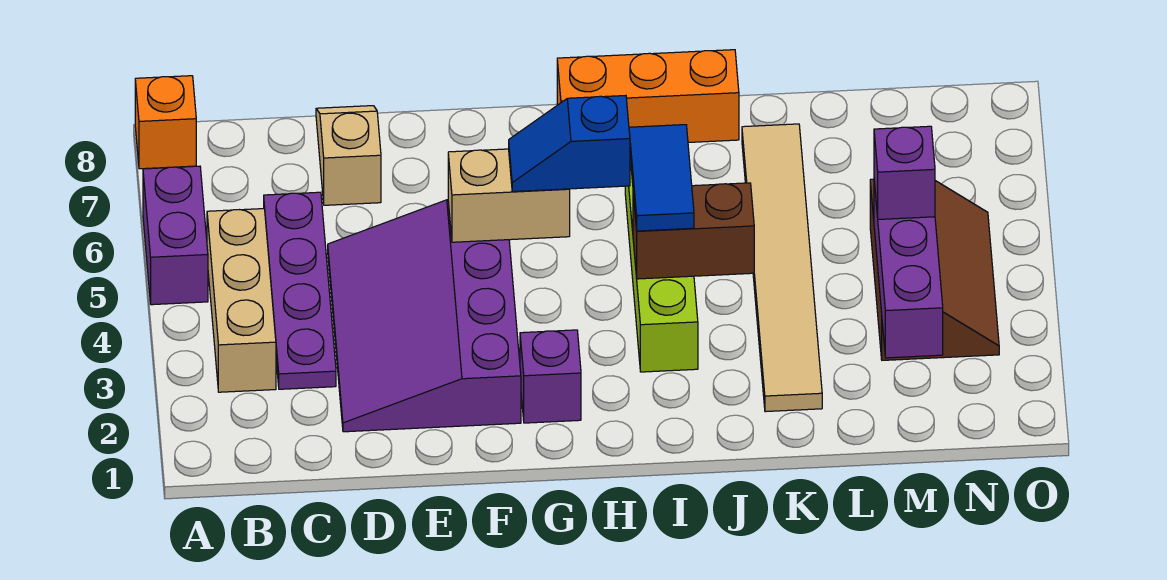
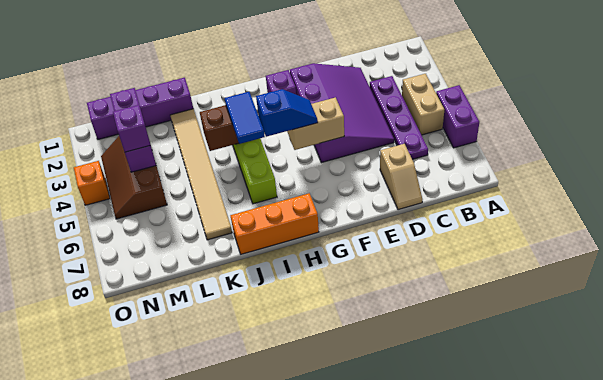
orange 1x1 brick [135,76,196,169] -> orange 1x1 brick moved to [74,161,110,205]
tan 1x3 brick [207,209,276,392] -> tan 1x2 brick [402,74,444,135]
none -> purple 1x4 brick [87,78,193,140]

